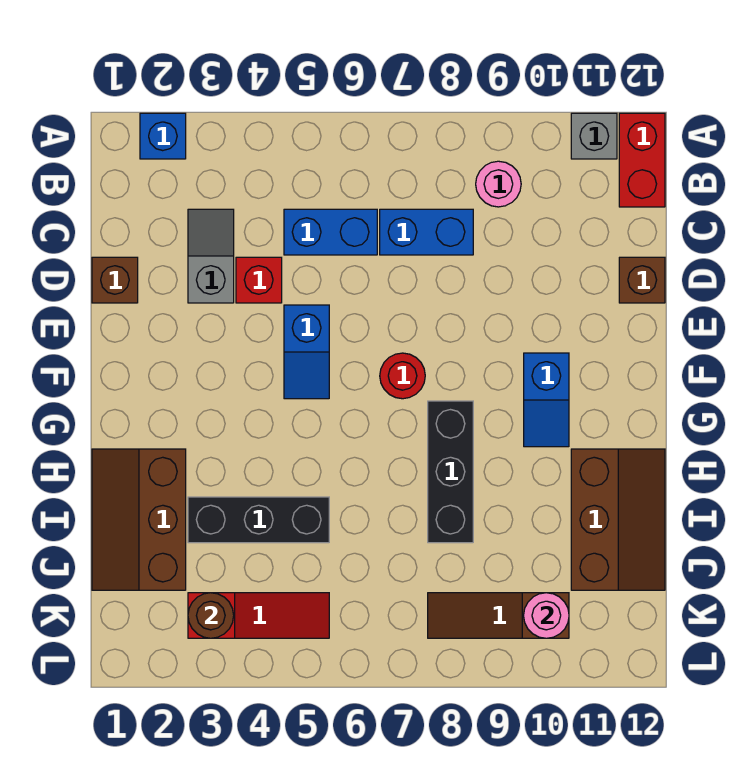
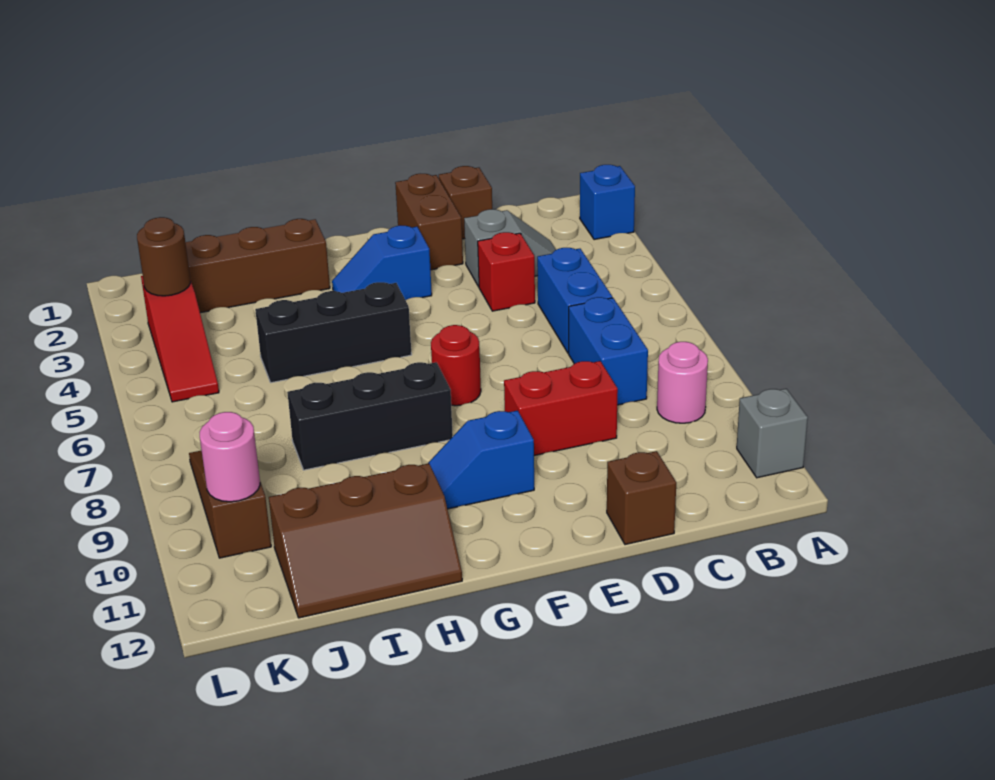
red 1x2 brick [619,113,665,207] -> red 1x2 brick moved to [504,361,618,456]
none -> brown 1x2 brick [395,174,463,270]
blue 1x2 slope [284,305,329,399] -> blue 1x2 slope moved to [332,225,432,300]
black 1x3 brick [188,497,329,543] -> black 1x3 brick turned to [255,282,412,383]

